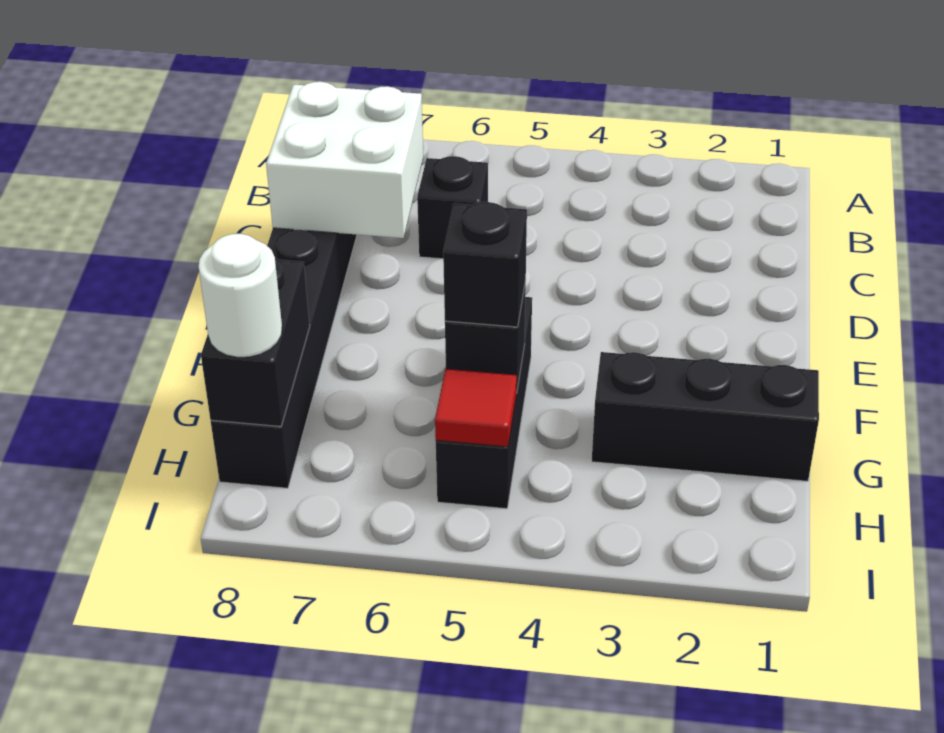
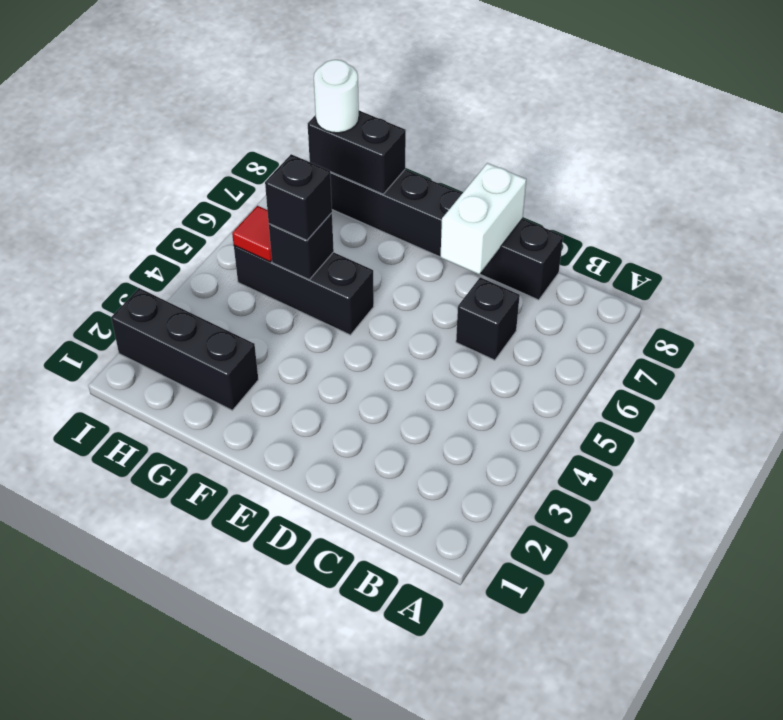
white 2x2 brick [266,82,423,238] -> white 1x2 brick [441,163,526,274]
black 1x3 brick [592,352,819,481] -> black 1x3 brick turned to [111,288,258,410]

